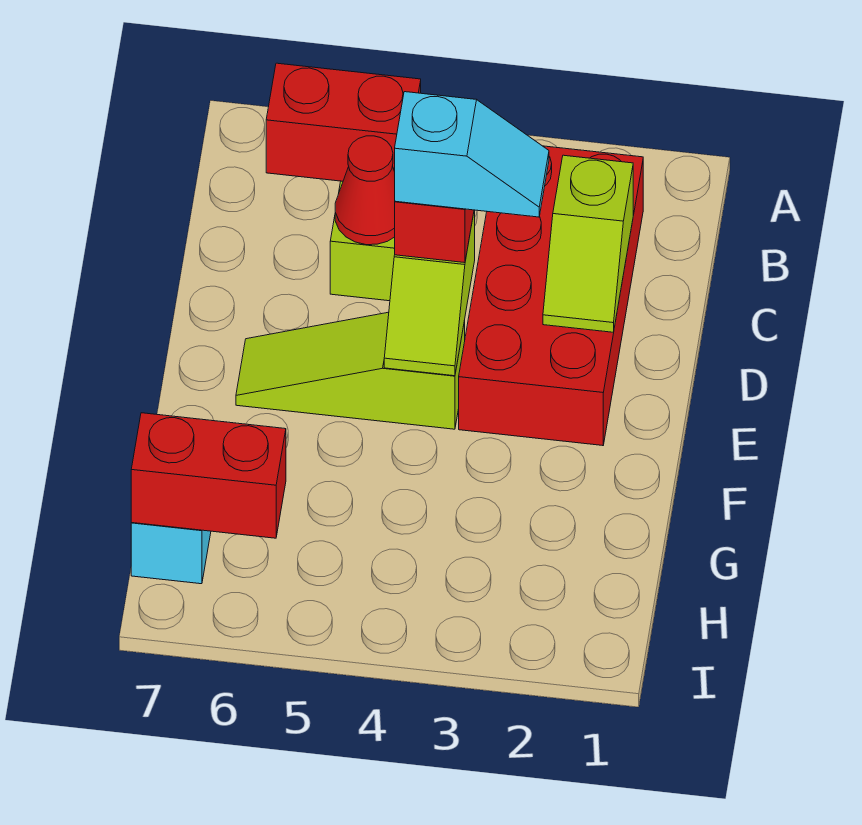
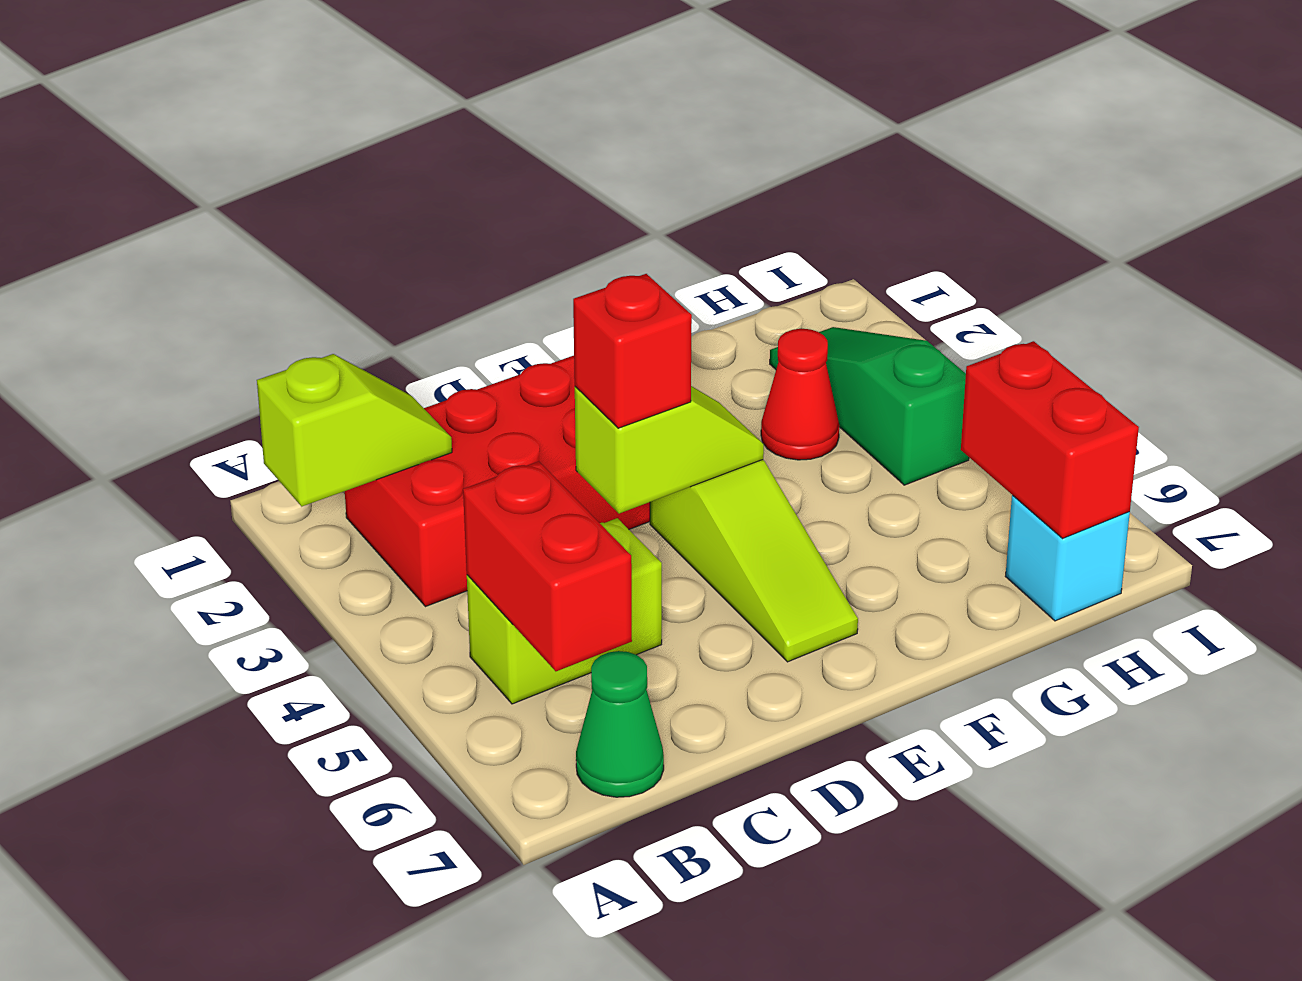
none -> green 1x1 cone [576,651,664,797]
lime 1x2 slope [543,155,633,332] -> lime 1x2 slope moved to [257,354,452,507]
red 1x1 cone [335,136,395,245] -> red 1x1 cone moved to [761,329,839,460]
cyan 1x2 slope [395,92,549,217] -> none
none -> green 1x3 slope [770,327,969,485]

